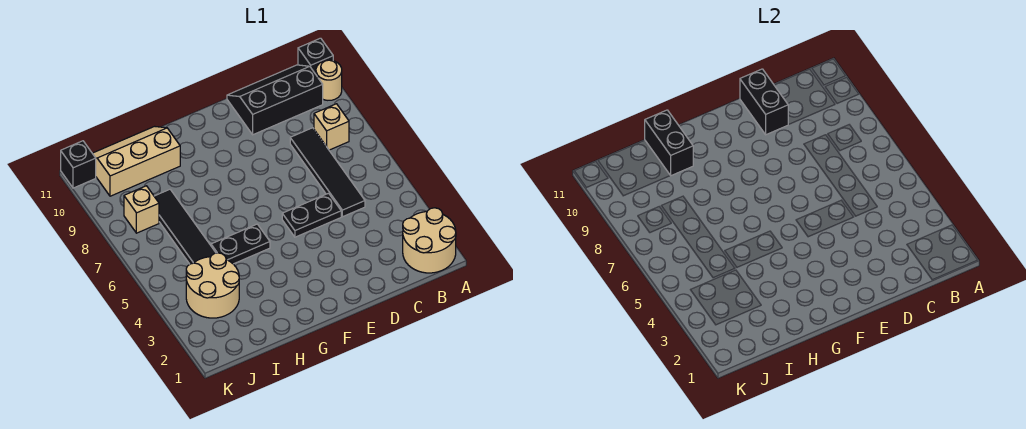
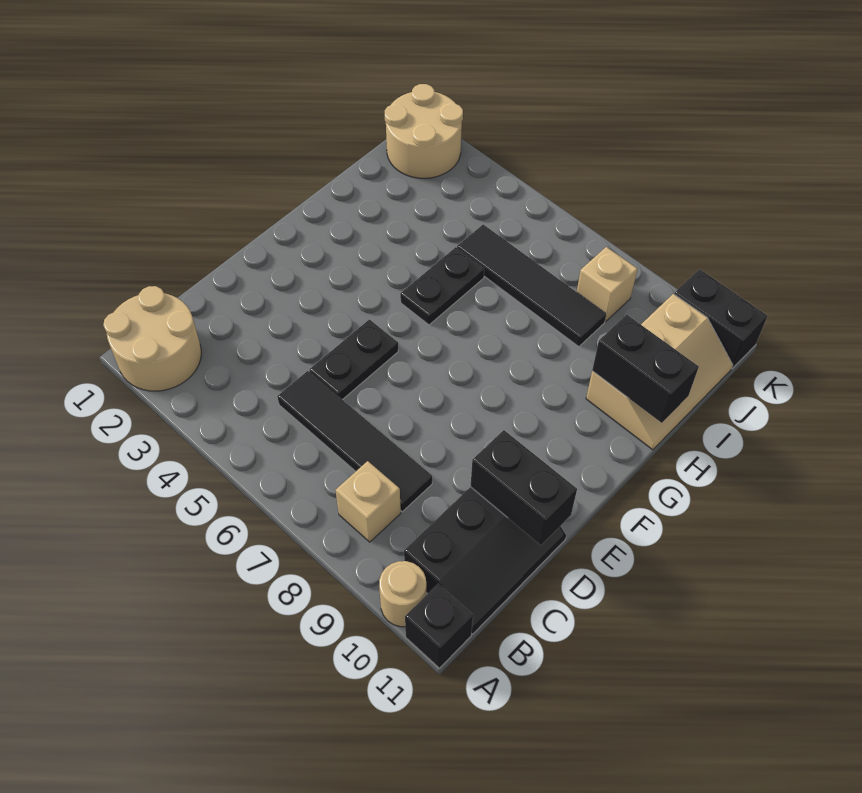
tan 2x2 round brick [186,253,239,318] -> tan 2x2 round brick moved to [385,84,463,178]
black 1x1 brick [61,141,96,188] -> black 1x2 brick [674,269,768,369]

